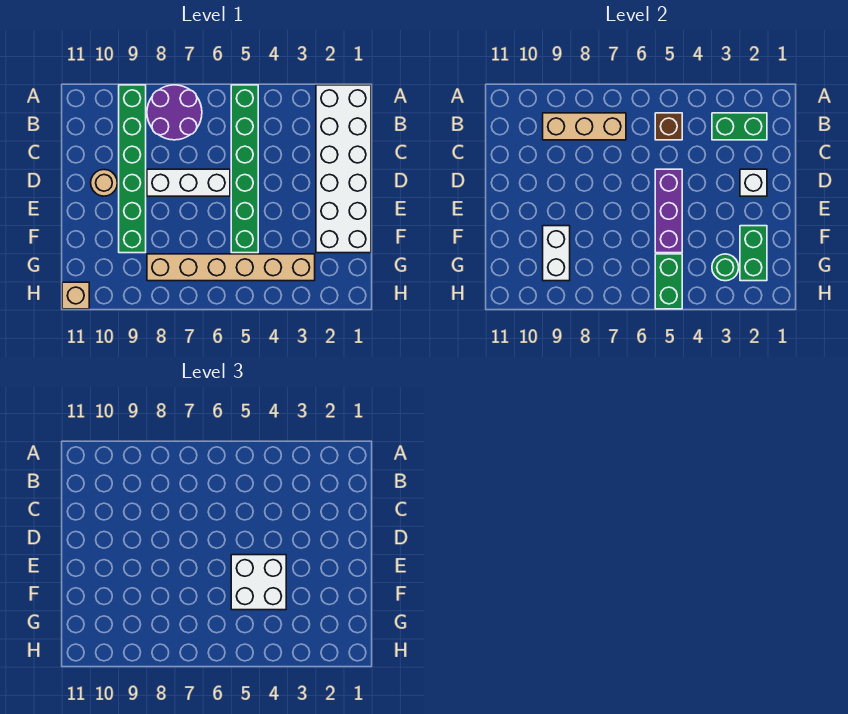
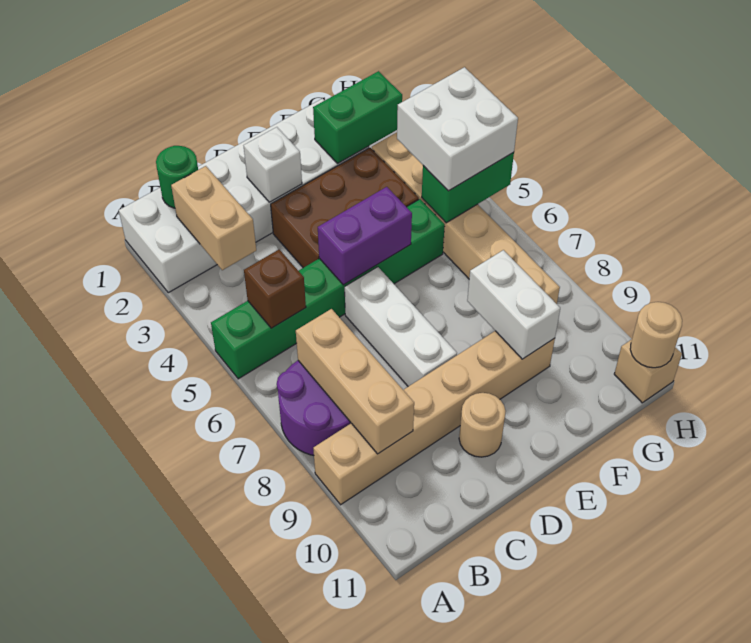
green 1x6 brick [119,85,146,253] -> tan 1x6 brick [313,331,555,505]
green 1x2 brick [712,113,767,140] -> tan 1x2 brick [171,166,256,270]
none -> brown 2x3 brick [271,148,419,268]
purple 1x3 brick [655,169,682,253] -> purple 1x2 brick [318,187,412,285]
white 2x2 brick [231,555,286,610] -> white 2x2 brick moved to [397,67,518,191]
white 1x2 brick [543,226,570,281] -> white 1x2 brick turned to [467,250,560,359]
green 1x1 round brick [712,254,739,281] -> green 1x1 round brick moved to [156,146,198,208]
none -> tan 1x1 round brick [630,302,682,368]

